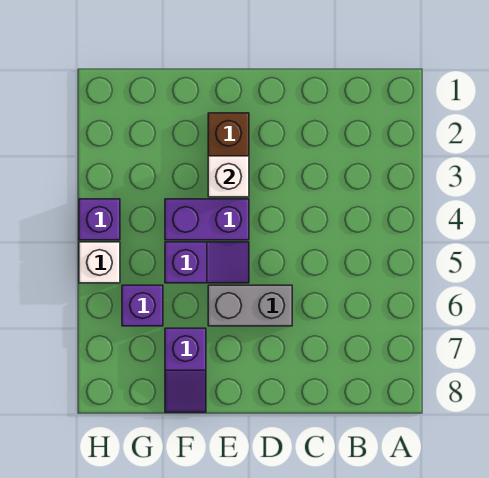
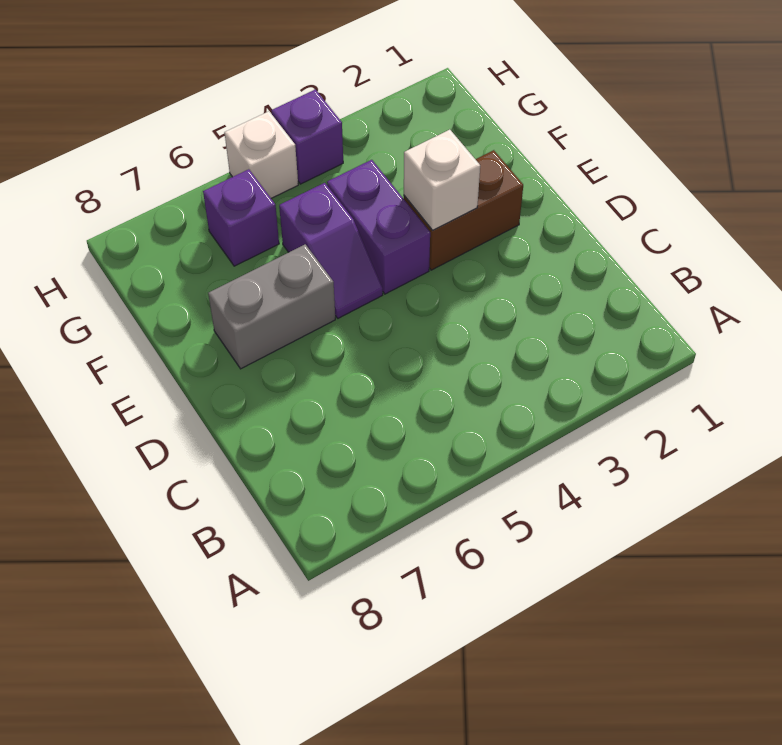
grey 1x2 brick [208,285,292,326] -> grey 1x2 brick turned to [208,244,335,369]
purple 1x2 slope [165,328,206,412] -> none

